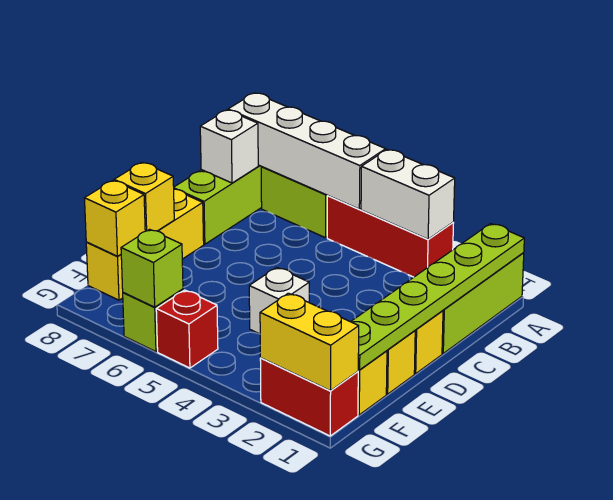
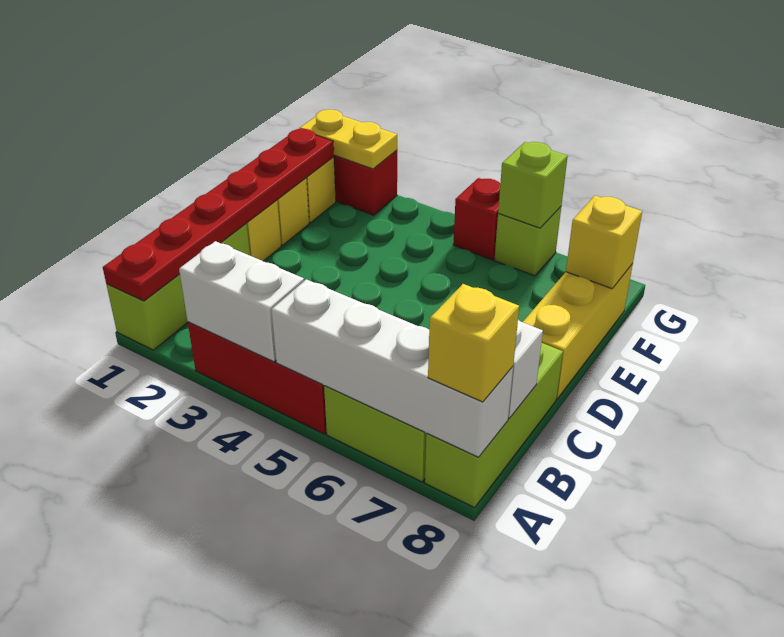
lime 1x6 plate [351,224,524,370] -> red 1x6 plate [103,129,334,301]
white 1x1 brick [249,267,309,334] -> none
yellow 1x1 brick [114,163,174,231] -> yellow 1x1 brick moved to [428,284,519,402]
yellow 1x2 brick [260,293,359,391] -> yellow 1x2 plate [299,110,397,169]

